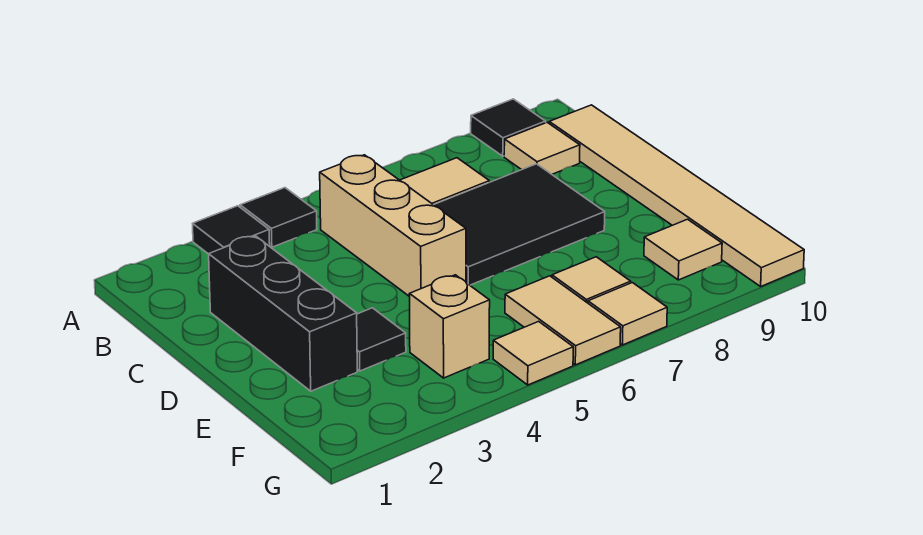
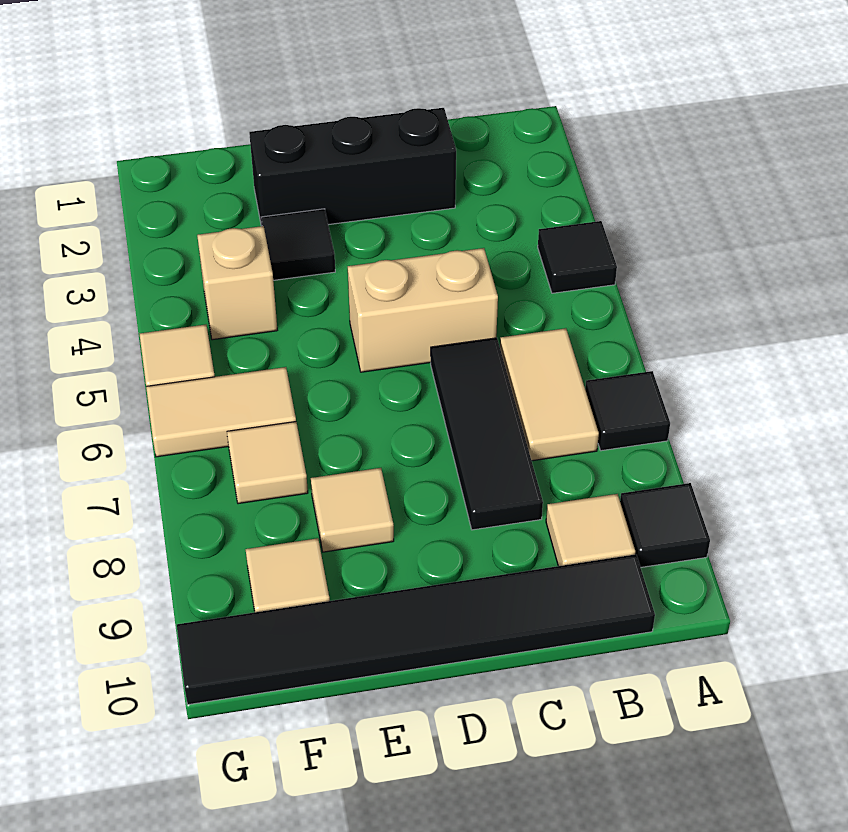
black 1x1 tile [193,206,270,254] -> black 1x1 tile moved to [585,371,670,451]
tan 1x3 brick [320,155,466,297] -> tan 1x2 brick [348,248,498,372]
tan 1x6 tile [549,105,804,286] -> black 1x6 tile [177,554,655,705]
black 2x3 tile [434,164,605,285] -> black 1x3 tile [431,338,543,530]
tan 1x1 tile [588,283,667,345] -> tan 1x1 tile moved to [311,468,394,552]

